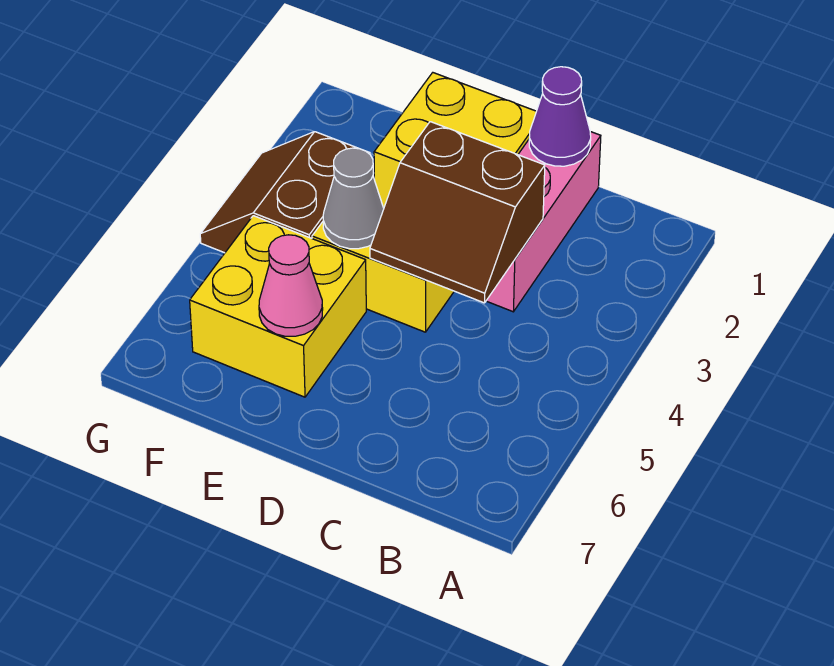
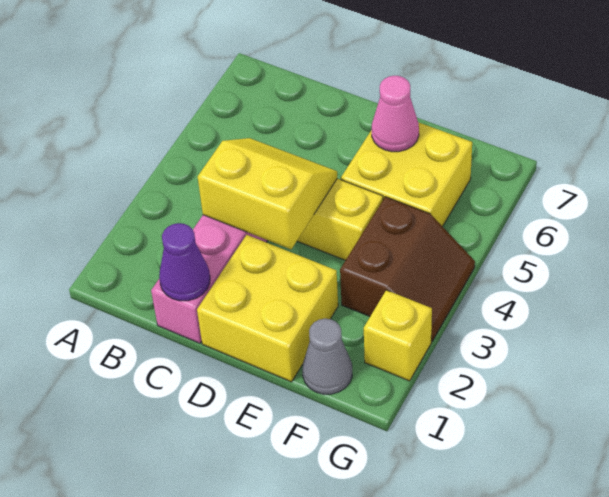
brown 2x2 slope [370,122,545,303] -> yellow 2x2 slope [198,138,337,249]
grey 1x1 cone [323,148,384,249] -> grey 1x1 cone moved to [302,319,352,394]
none -> yellow 1x1 brick [364,290,432,381]

